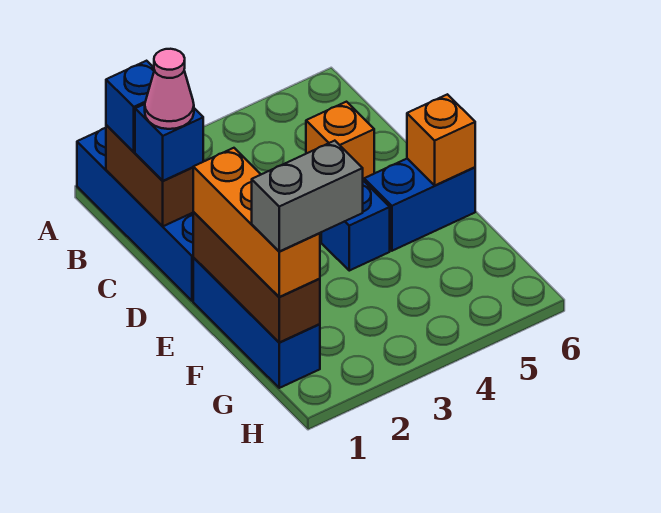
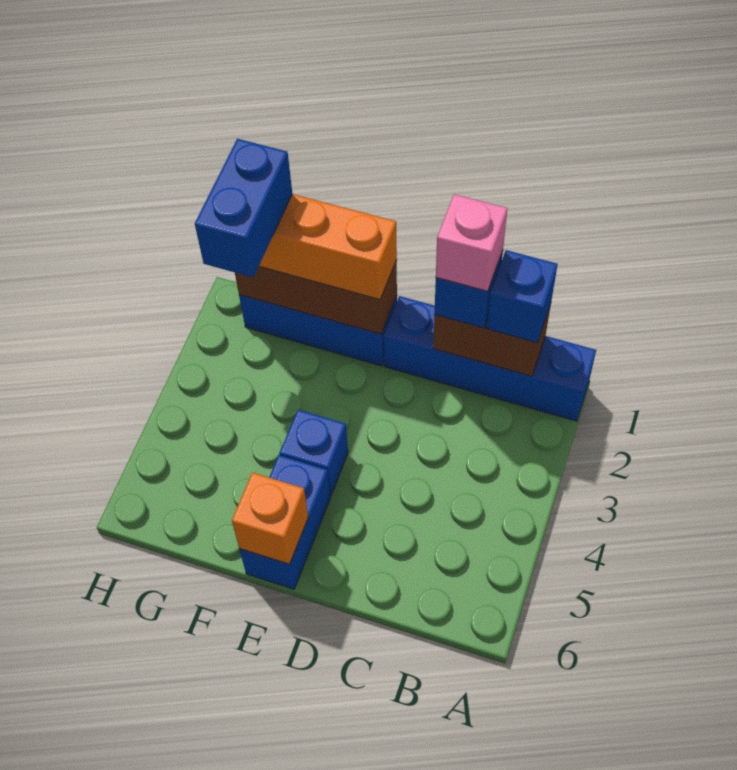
pink 1x1 cone [145,49,194,129] -> pink 1x1 brick [436,194,507,291]
orange 1x1 brick [306,102,374,179] -> none
grey 1x2 brick [252,141,363,251] -> blue 1x2 brick [195,139,292,277]

